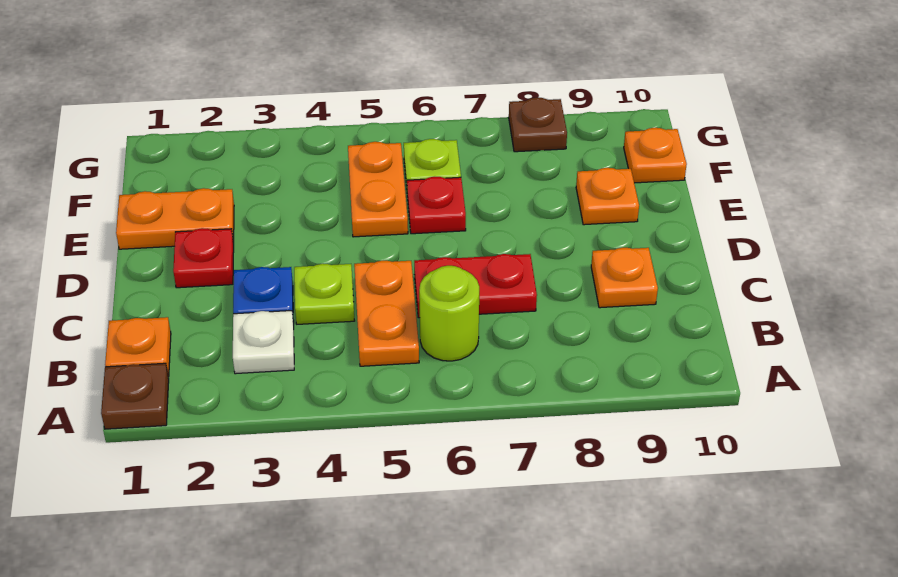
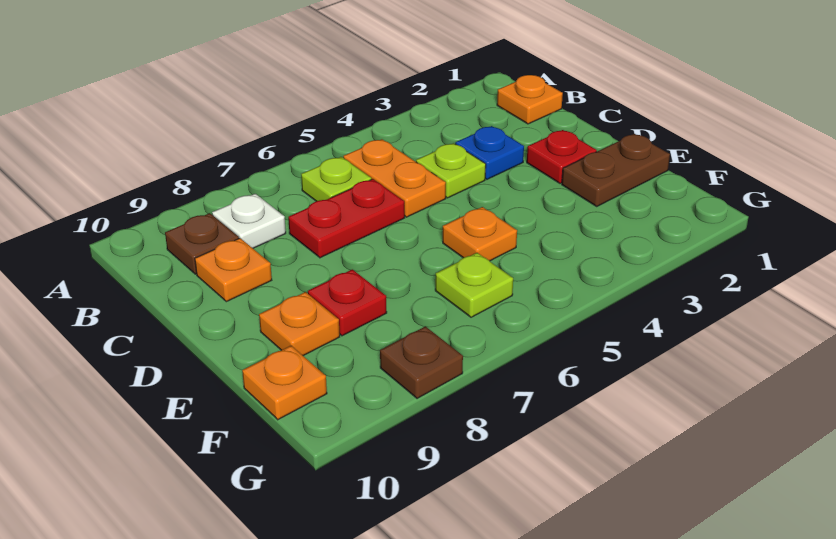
brown 1x1 plate [101,363,169,429] -> brown 1x1 plate moved to [165,213,239,274]
white 1x1 plate [233,311,294,374] -> white 1x1 plate moved to [212,194,286,248]
lime 1x1 round brick [419,266,479,361] -> lime 1x1 plate [301,157,371,201]
orange 1x2 plate [116,188,234,249] -> brown 1x2 plate [562,134,670,206]
orange 1x2 plate [348,142,408,237] -> orange 1x1 plate [443,207,517,261]
red 1x1 plate [407,177,466,234] -> red 1x1 plate moved to [308,269,387,336]

